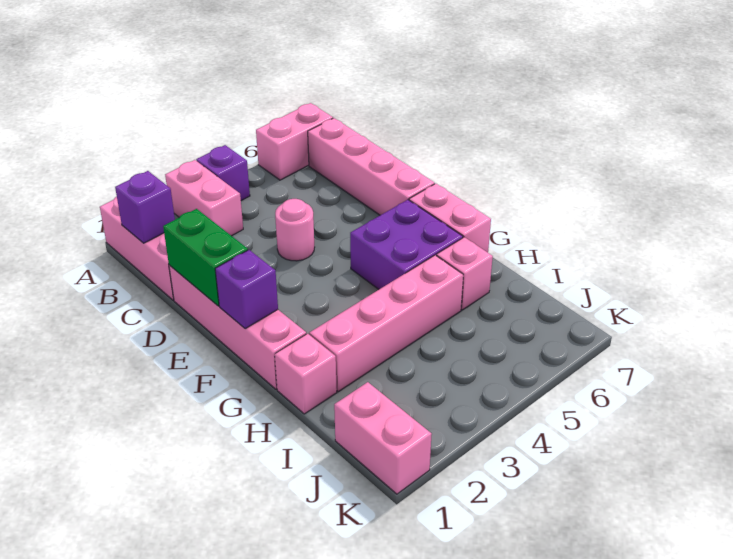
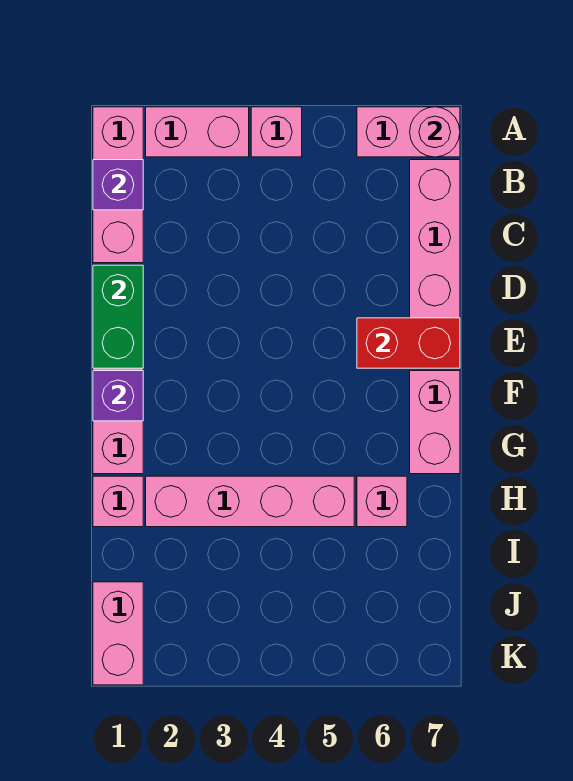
pink 1x2 brick [165,160,243,236] -> pink 1x2 brick turned to [146,107,249,157]
purple 1x1 brick [196,145,250,201] -> pink 1x1 brick [251,107,302,157]
pink 1x1 round brick [275,199,315,261] -> pink 1x1 round brick moved to [410,107,460,157]
none -> red 1x2 brick [357,318,460,368]
purple 2x2 brick [350,200,463,289] -> none

